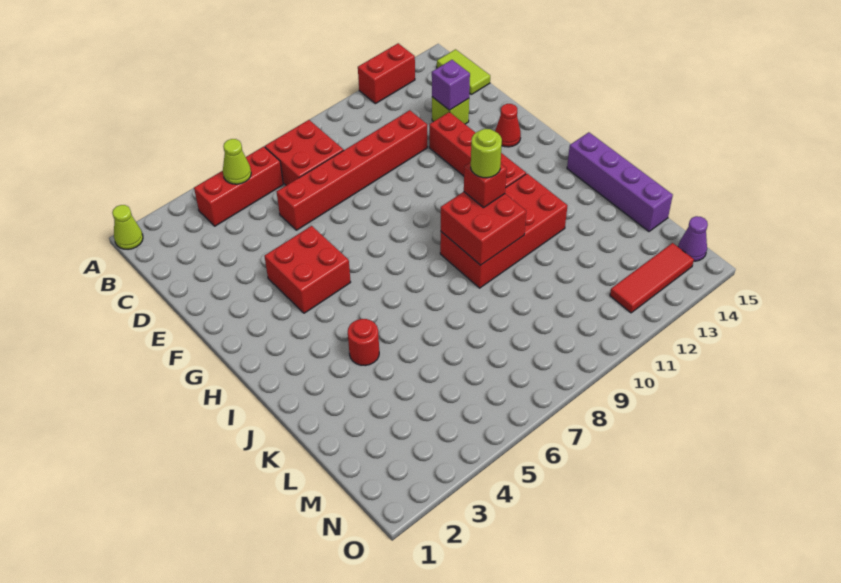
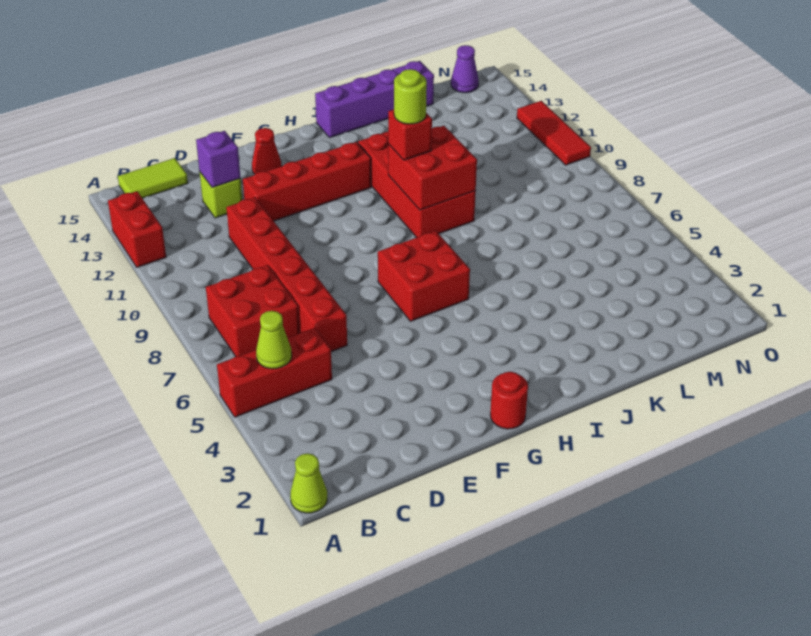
red 1x3 brick [194,147,283,226] -> red 1x3 brick turned to [217,328,332,417]
red 2x2 brick [264,226,351,313] -> red 2x2 brick moved to [378,231,470,321]
red 1x1 round brick [348,319,379,366] -> red 1x1 round brick moved to [490,372,528,429]
red 1x3 tile [610,243,694,313] -> red 1x3 tile moved to [517,101,591,165]

